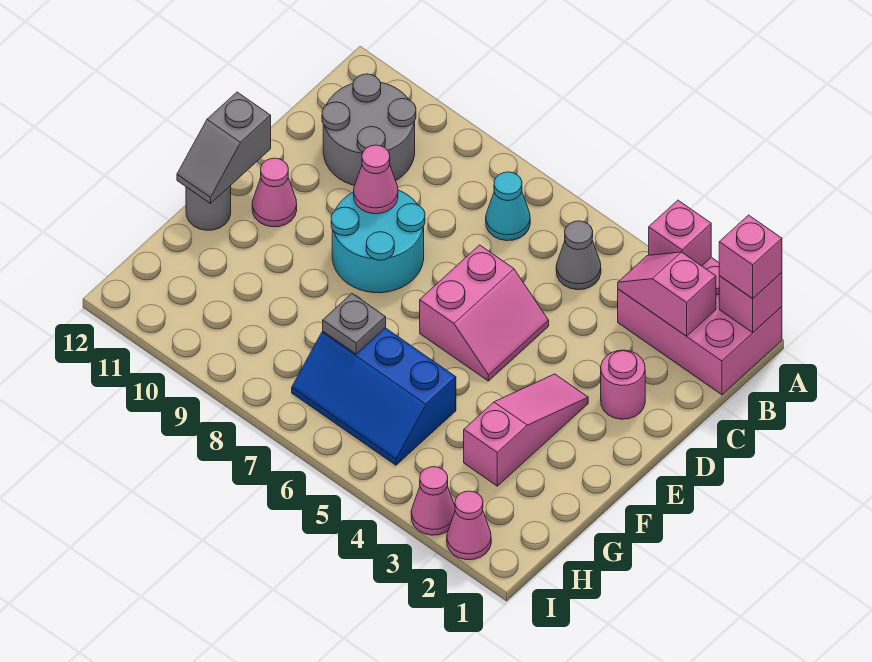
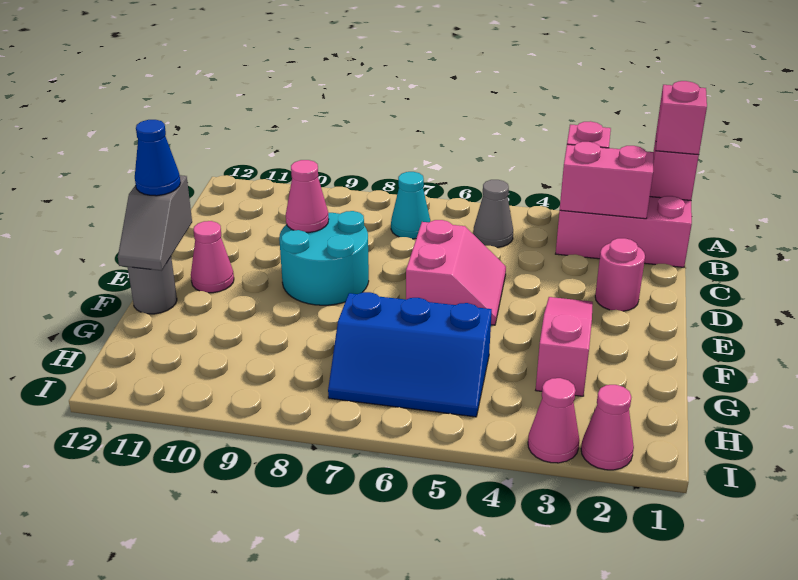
pink 1x2 slope [618,252,716,336] -> pink 1x2 brick [560,142,654,219]
grey 2x2 round brick [322,74,416,186] -> none
none -> blue 1x1 cone [135,120,181,196]
grey 1x1 plate [323,294,386,354] -> none

